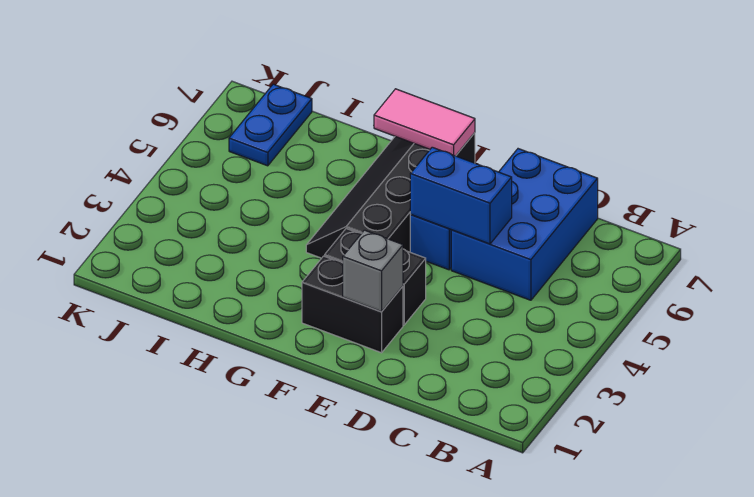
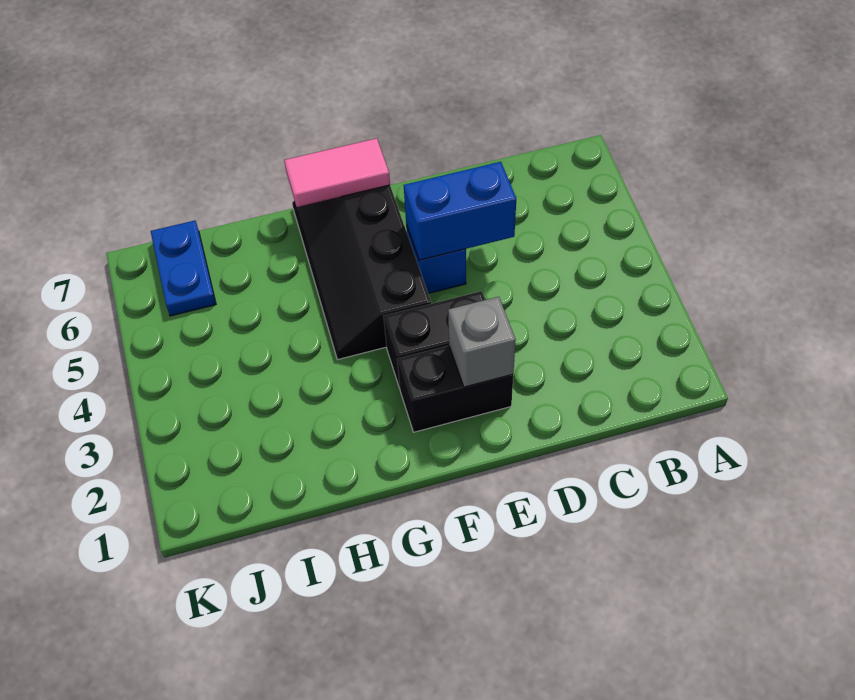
blue 2x3 brick [451,149,598,300] -> none

